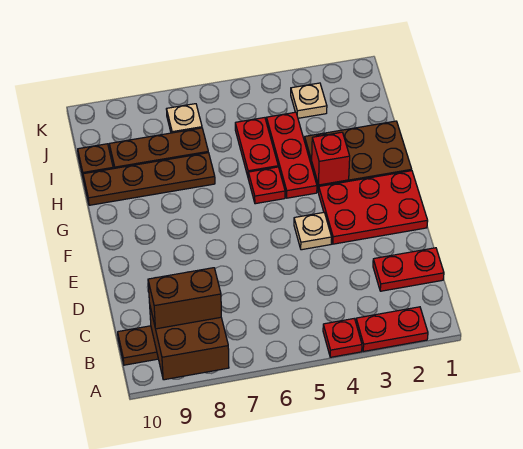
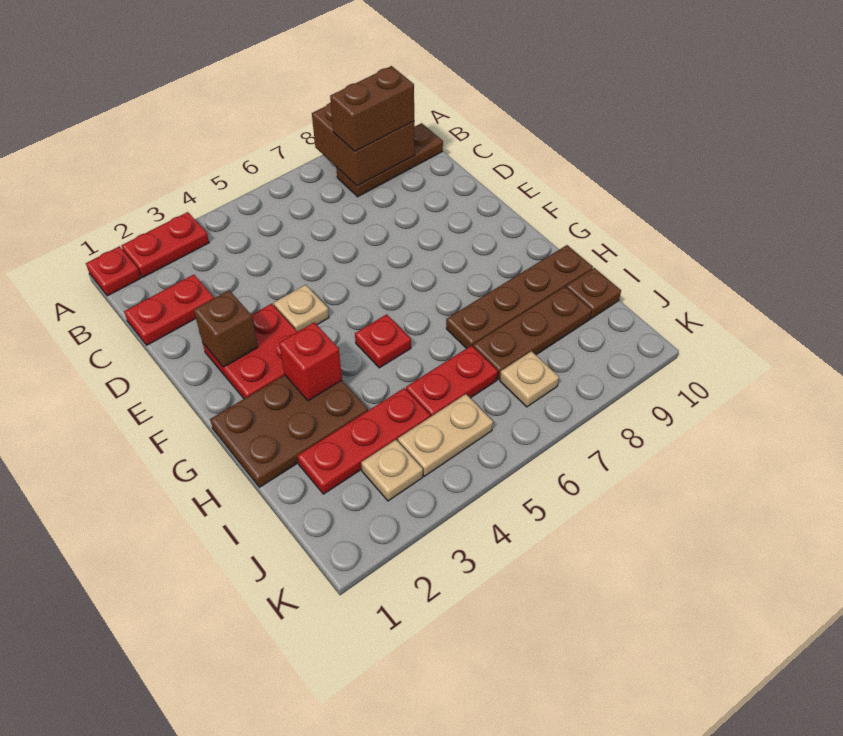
red 1x1 plate [323,319,362,357] -> red 1x1 plate moved to [86,246,141,296]
red 2x3 plate [319,171,428,244] -> red 2x2 plate [203,304,297,399]
none -> brown 1x1 brick [194,290,258,367]
red 1x3 plate [266,112,317,198] -> red 1x3 plate turned to [297,388,430,494]
red 1x2 plate [235,118,278,176] -> red 1x2 plate turned to [406,345,498,417]
none -> tan 1x2 plate [398,394,493,476]

